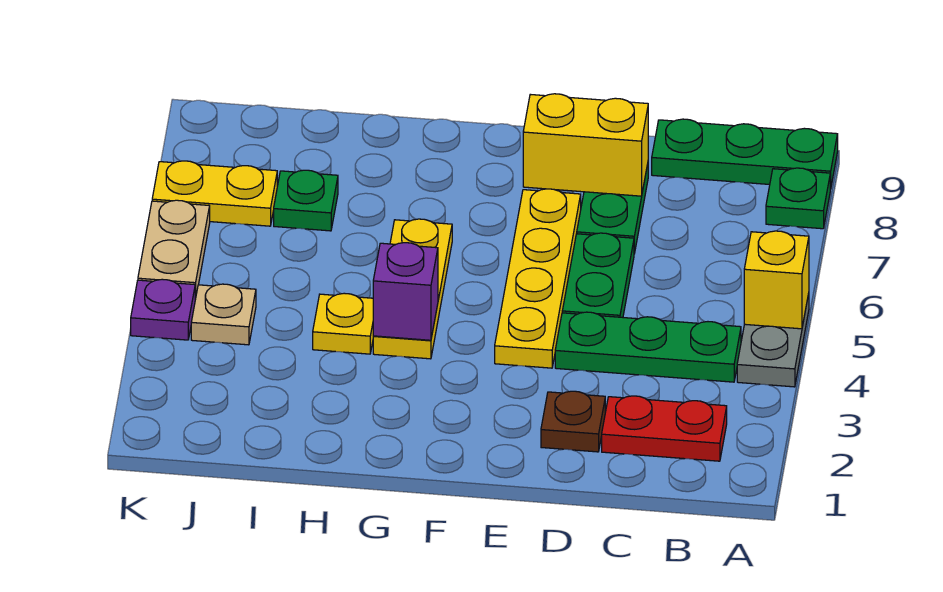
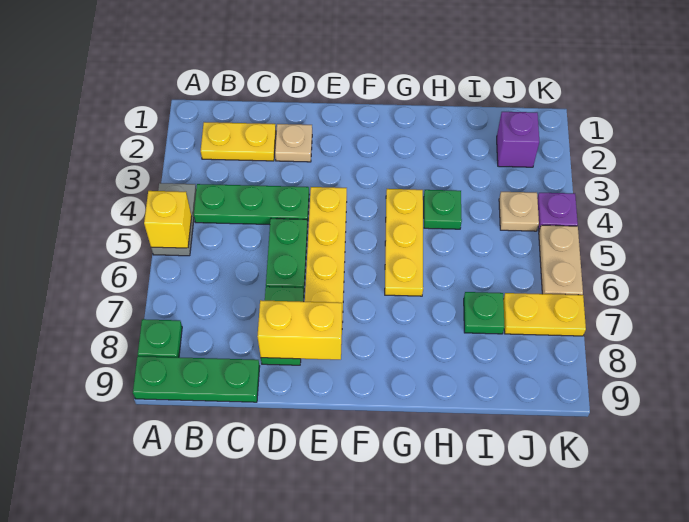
red 1x2 plate [602,396,727,461] -> yellow 1x2 plate [201,122,276,161]
brown 1x1 plate [541,391,605,452] -> tan 1x1 plate [275,124,312,162]
purple 1x1 brick [373,243,438,340] -> purple 1x1 brick moved to [497,112,539,167]
yellow 1x1 plate [313,293,373,354] -> green 1x1 plate [424,190,462,229]

